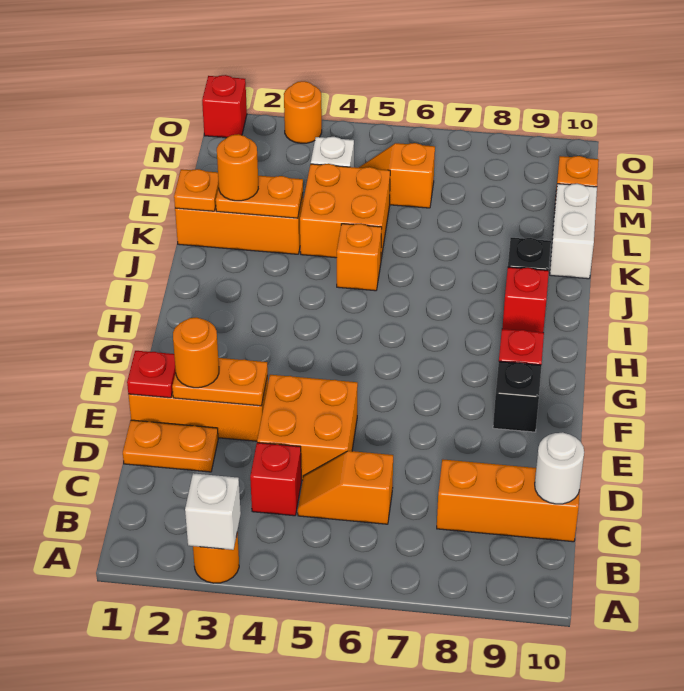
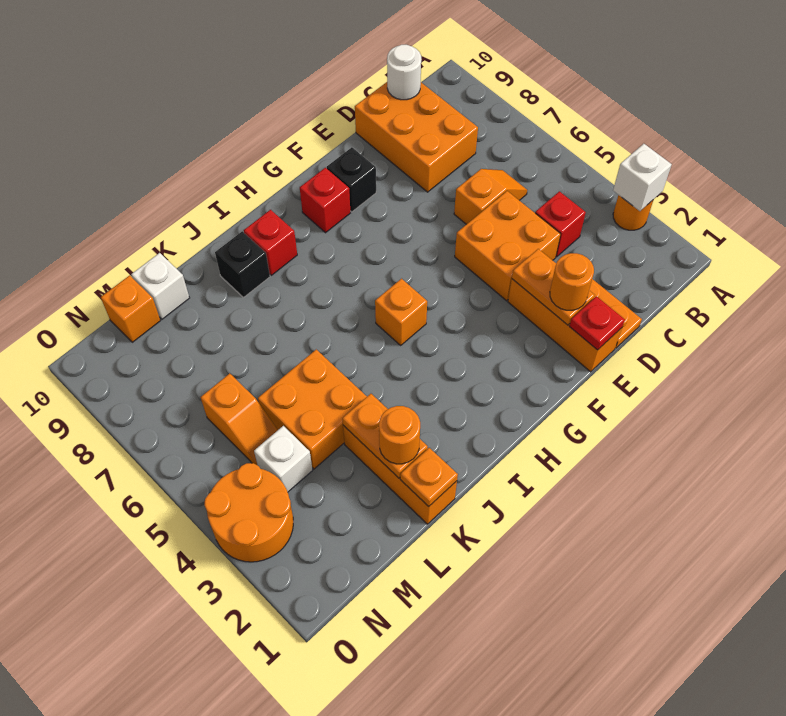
orange 1x2 slope [298,451,393,524] -> orange 1x2 slope turned to [454,169,527,224]
orange 1x3 brick [437,459,580,542] -> orange 2x3 brick [355,82,478,192]
orange 1x1 brick [337,224,382,291] -> orange 1x1 brick moved to [375,279,427,345]
white 1x2 brick [550,184,597,279] -> white 1x1 brick [131,253,189,319]
red 1x1 brick [202,75,247,138] -> none
orange 1x1 round brick [284,81,322,143] -> orange 2x2 round brick [204,463,293,562]

